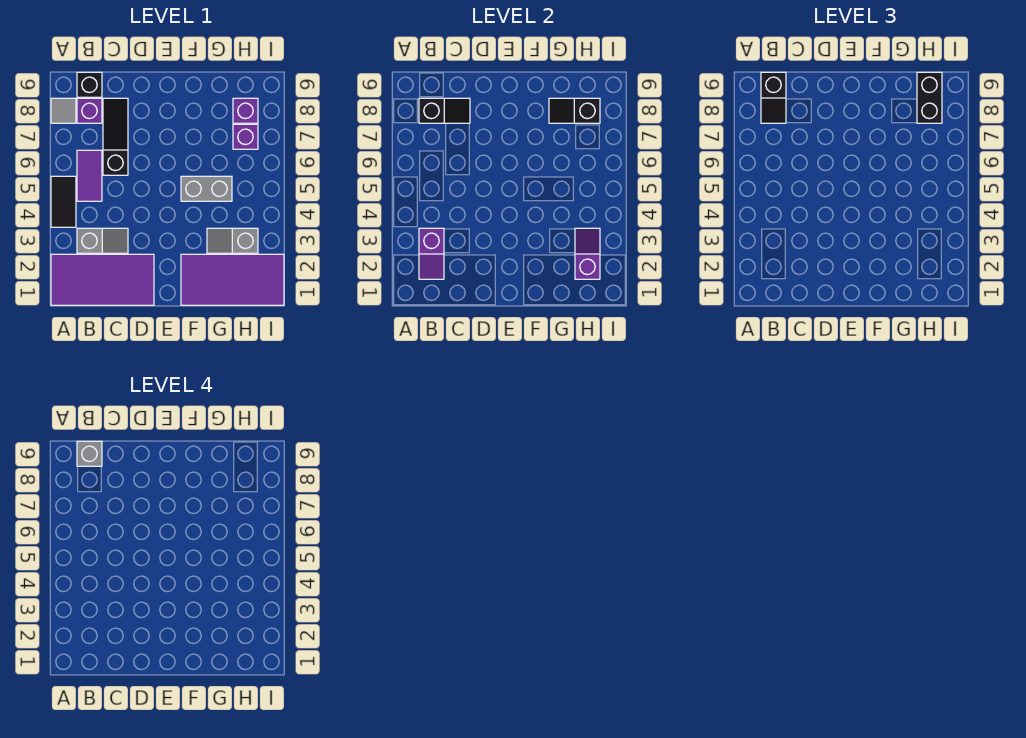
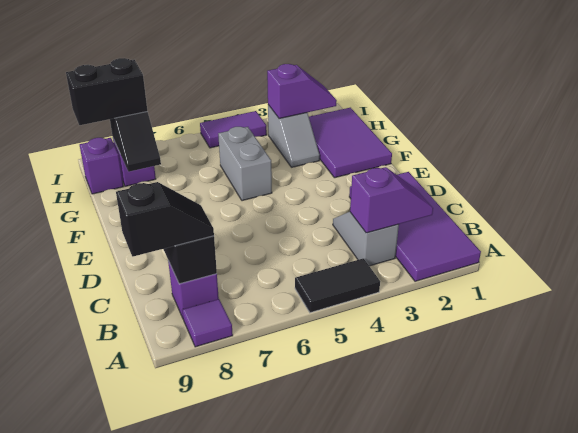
grey 1x1 tile [51,98,76,123] -> purple 1x1 tile [182,299,233,347]
purple 1x2 tile [77,150,102,201] -> purple 1x2 tile moved to [200,111,267,148]
black 1x1 brick [77,72,102,97] -> none
grey 1x1 brick [77,441,102,466] -> none
black 1x3 slope [103,98,128,175] -> none
purple 2x4 tile [181,254,284,305] -> purple 2x3 tile [309,108,392,178]
purple 1x2 slope [575,228,600,279] -> purple 1x2 slope turned to [267,64,337,119]
purple 1x1 brick [233,124,258,149] -> purple 1x1 brick moved to [80,138,123,194]

